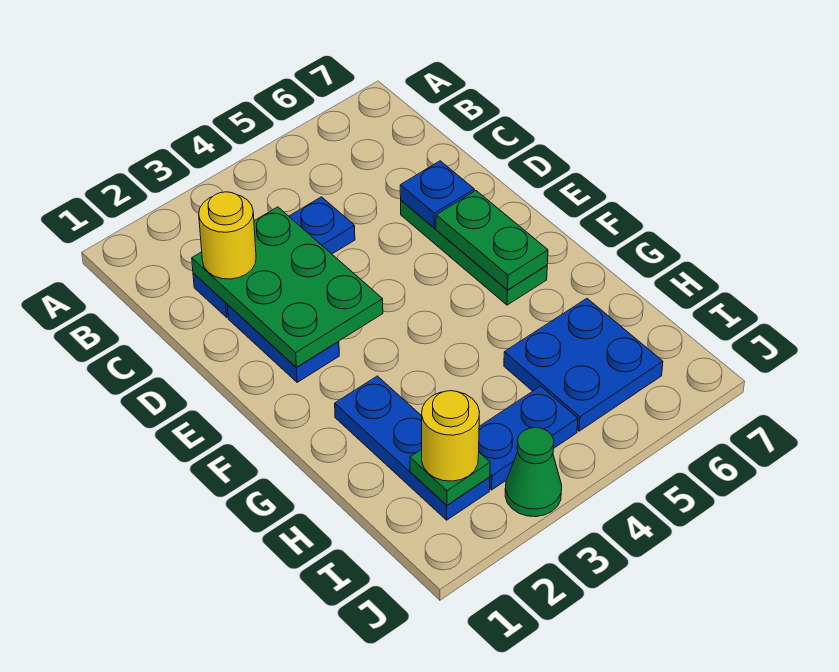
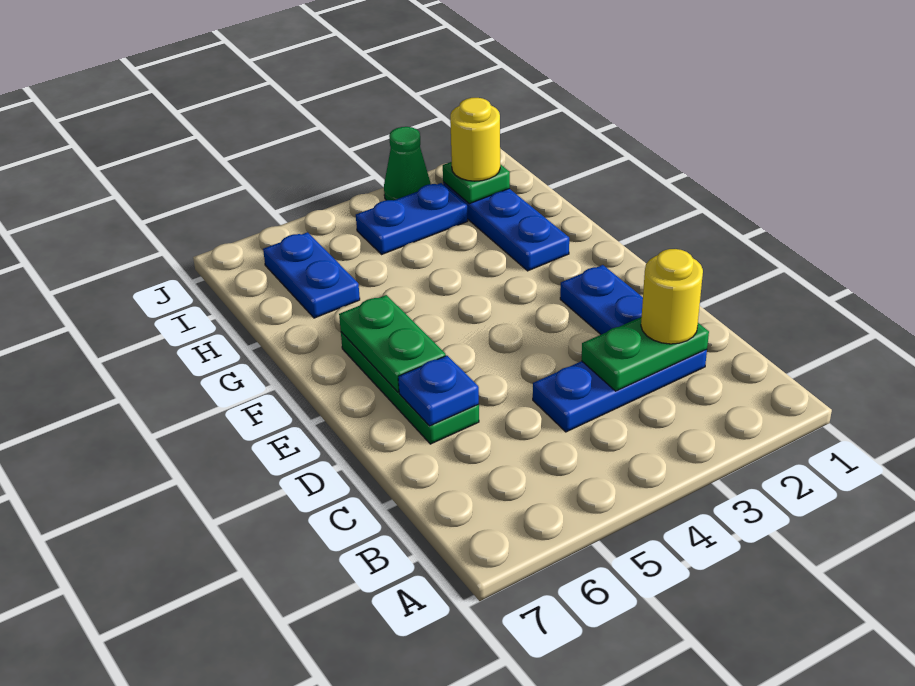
green 2x3 plate [192,207,383,368] -> green 1x2 plate [581,317,709,391]
blue 2x2 plate [504,299,663,431] -> blue 1x2 plate [263,232,360,318]

